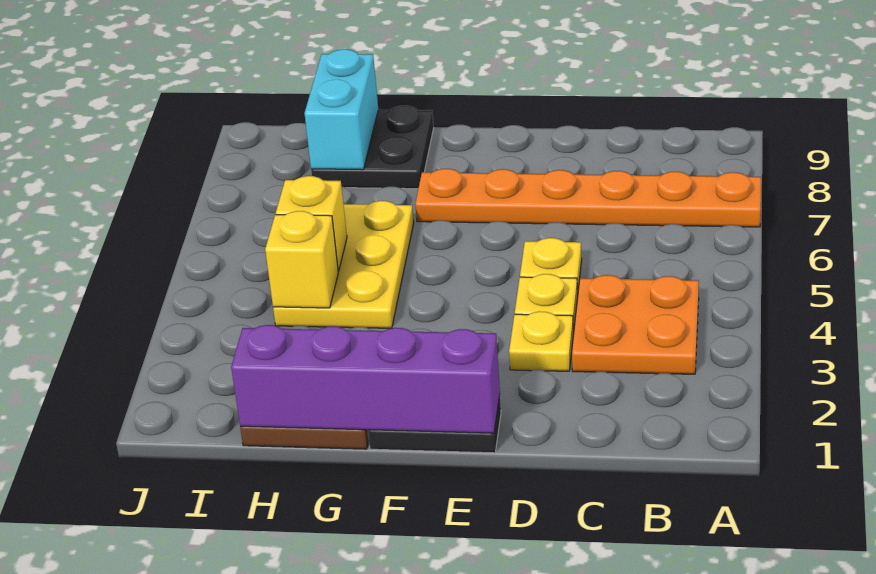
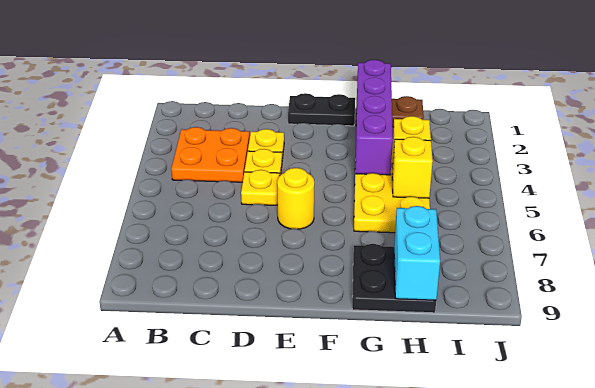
orange 1x6 plate [415,169,761,227] -> none
purple 1x4 brick [231,325,500,433] -> purple 1x4 brick turned to [355,60,393,175]
none -> yellow 1x1 round brick [277,168,314,229]

